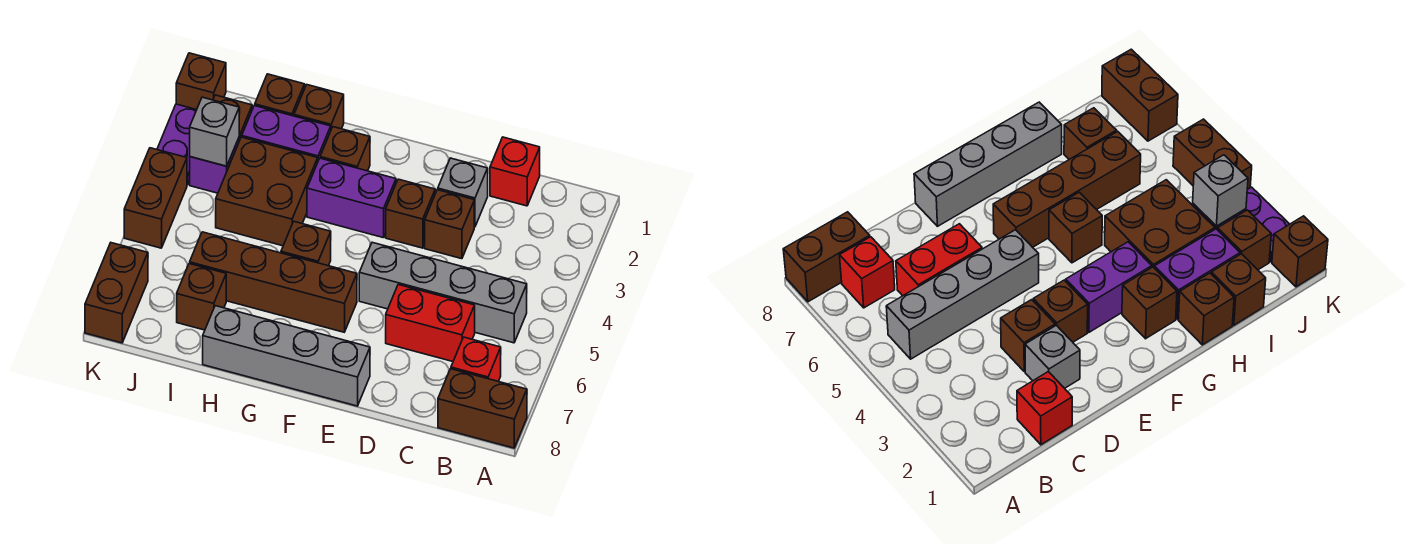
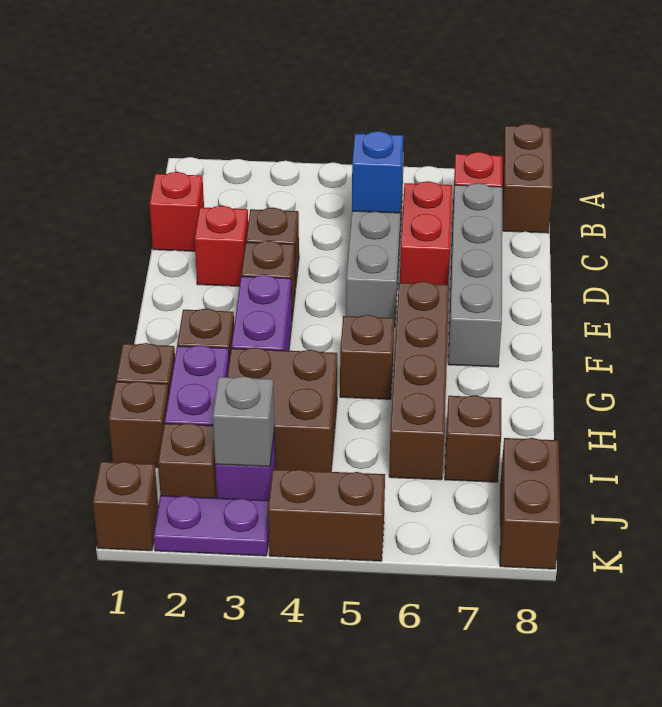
none -> blue 1x1 brick [352,131,403,213]
grey 1x1 brick [438,158,488,227] -> red 1x1 brick [195,206,248,286]
grey 1x4 brick [203,306,370,406] -> grey 1x4 brick moved to [448,183,502,367]
brown 1x2 brick [85,243,148,343] -> brown 1x2 brick turned to [500,438,560,569]

